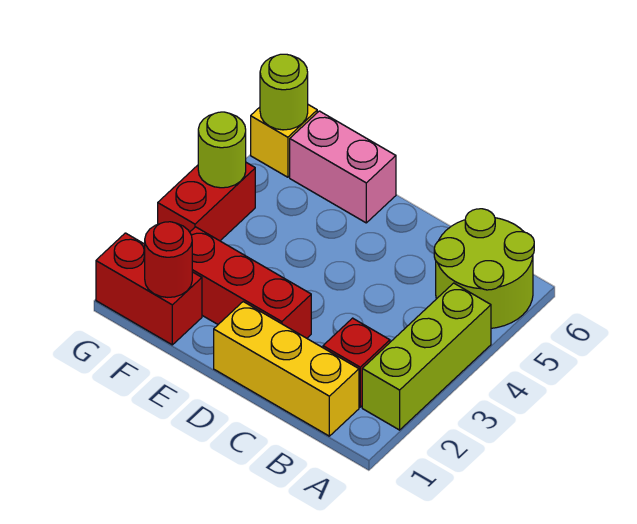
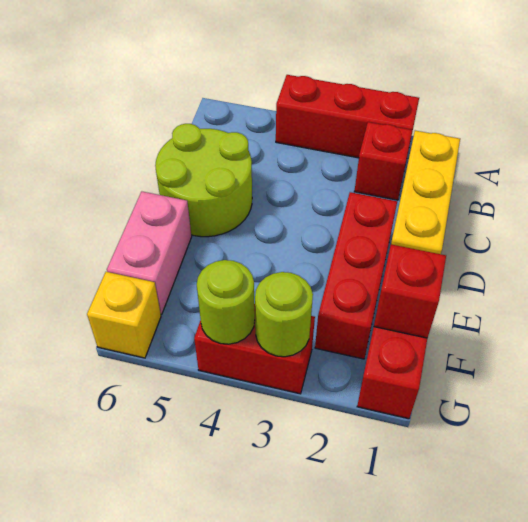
lime 1x3 brick [362,283,491,430] -> red 1x3 brick [276,75,419,158]
lime 2x2 round brick [434,209,534,328] -> lime 2x2 round brick moved to [155,124,252,237]
red 1x1 round brick [145,222,192,297] -> red 1x1 brick [374,244,446,338]
lime 1x1 round brick [260,54,308,130] -> lime 1x1 round brick moved to [255,272,313,357]

